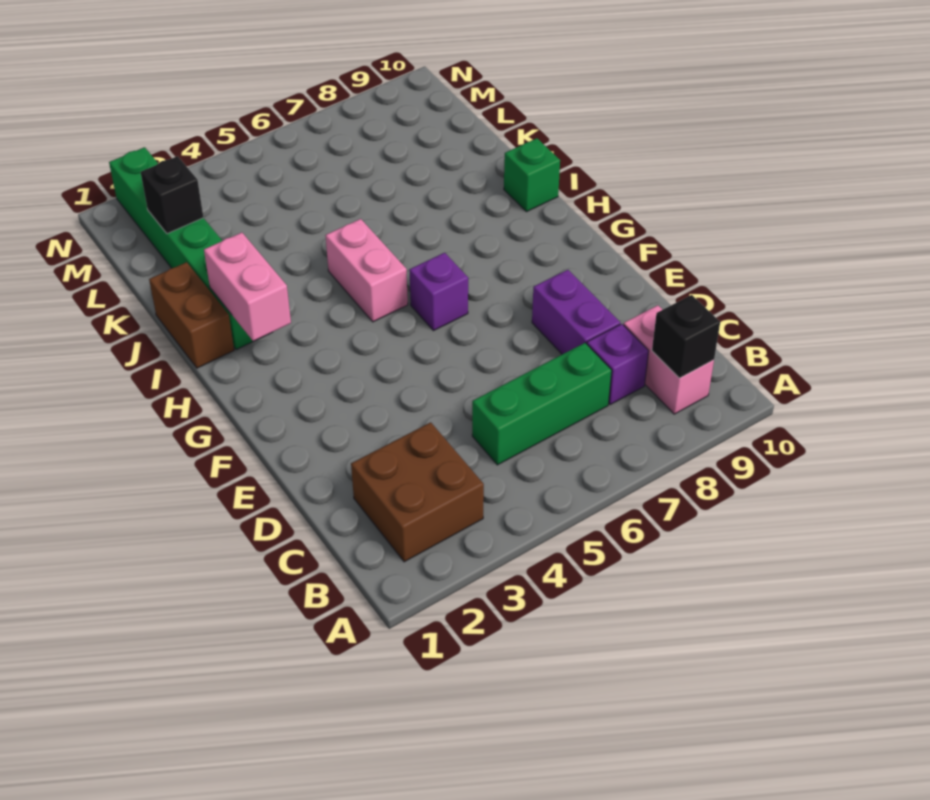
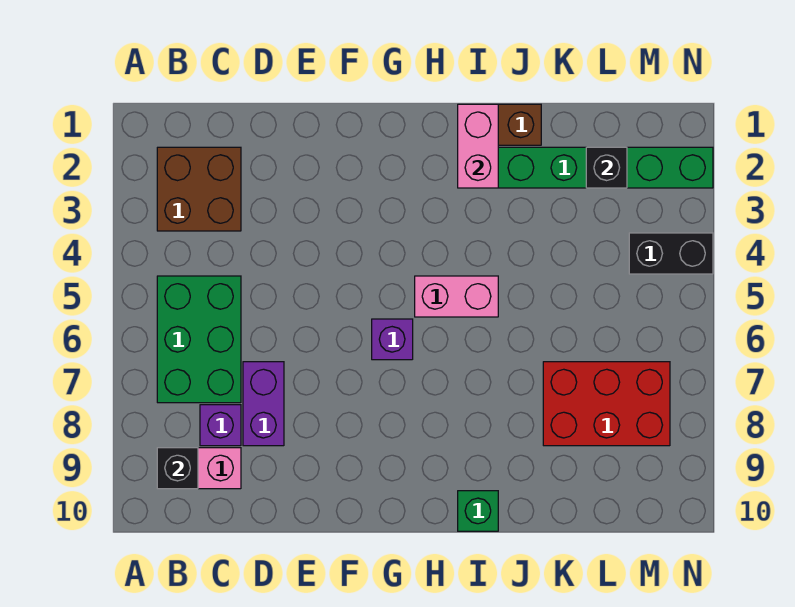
green 1x3 brick [472,343,612,465] -> green 2x3 brick [157,276,241,403]
purple 1x2 brick [532,270,620,354] -> purple 1x2 brick turned to [243,362,284,446]
pink 1x2 brick [204,233,291,341] -> pink 1x2 brick turned to [458,104,498,188]
none -> red 2x3 brick [543,362,670,446]
none -> black 1x2 brick [629,233,713,274]

